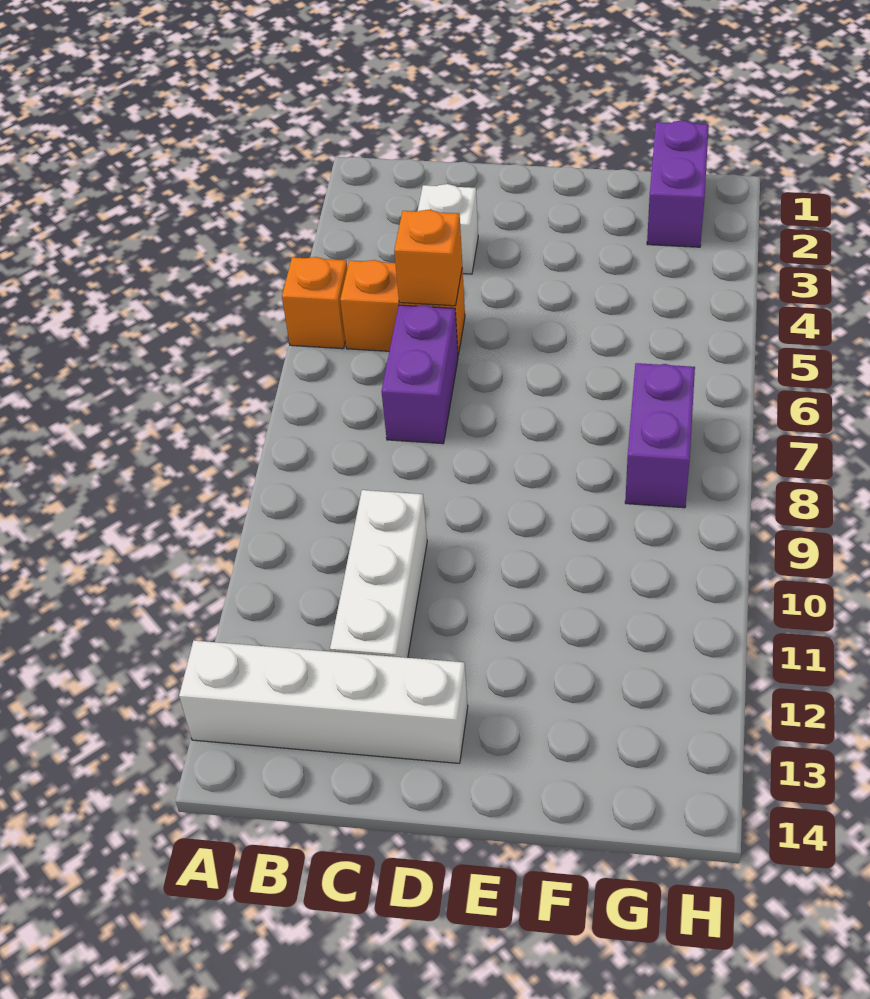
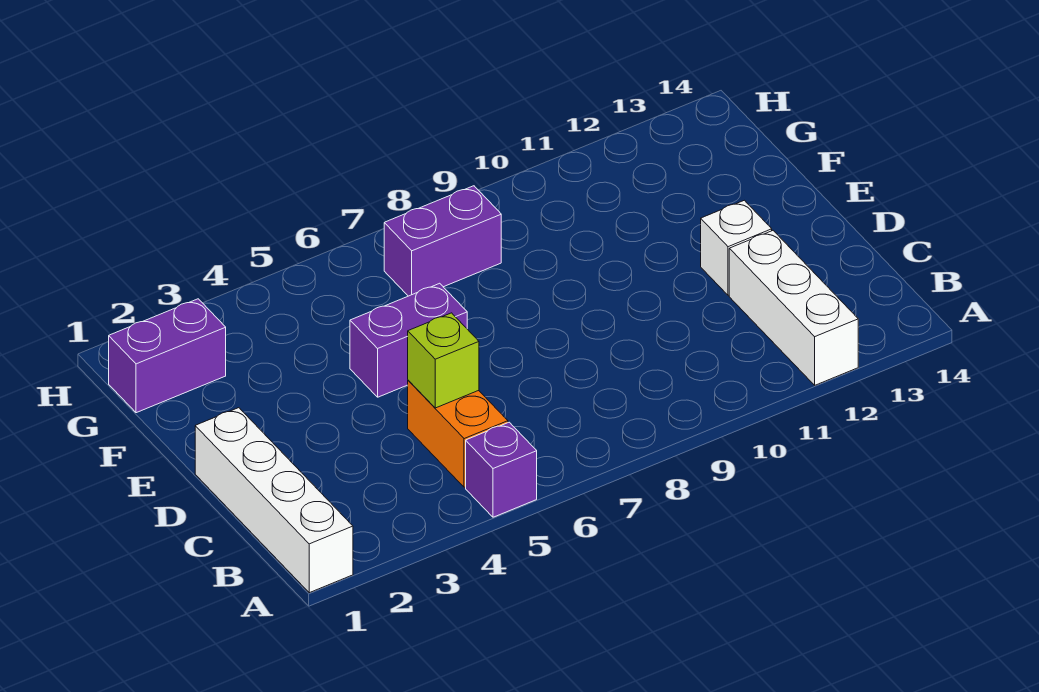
orange 1x1 brick [282,257,347,349] -> purple 1x1 brick [466,422,537,517]
white 1x4 brick [179,641,468,763] -> white 1x4 brick moved to [195,408,353,593]
white 1x1 brick [418,184,478,274] -> white 1x1 brick moved to [701,200,772,295]
orange 1x1 brick [394,210,462,306] -> lime 1x1 brick [408,313,479,408]
purple 1x2 brick [381,305,458,444] -> purple 1x2 brick moved to [350,283,467,397]
white 1x3 brick [330,490,427,658] -> white 1x3 brick turned to [729,231,858,385]

